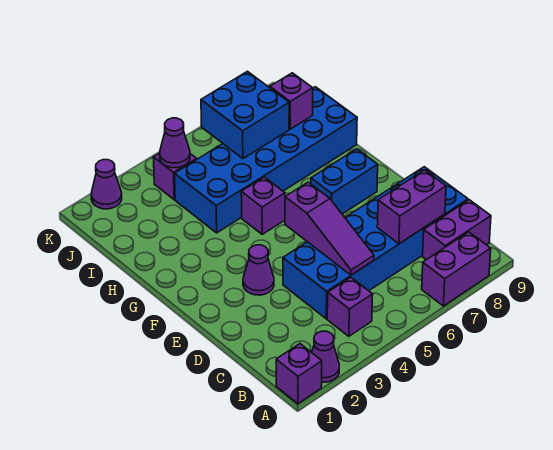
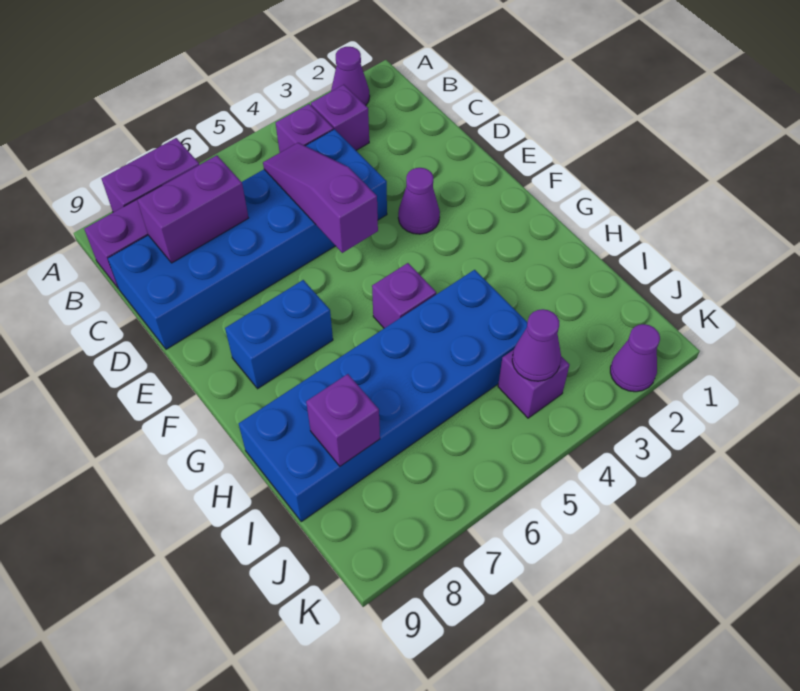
purple 1x1 brick [276,344,322,404] -> purple 1x1 brick moved to [311,85,369,150]
blue 2x2 brick [201,71,289,159] -> none

